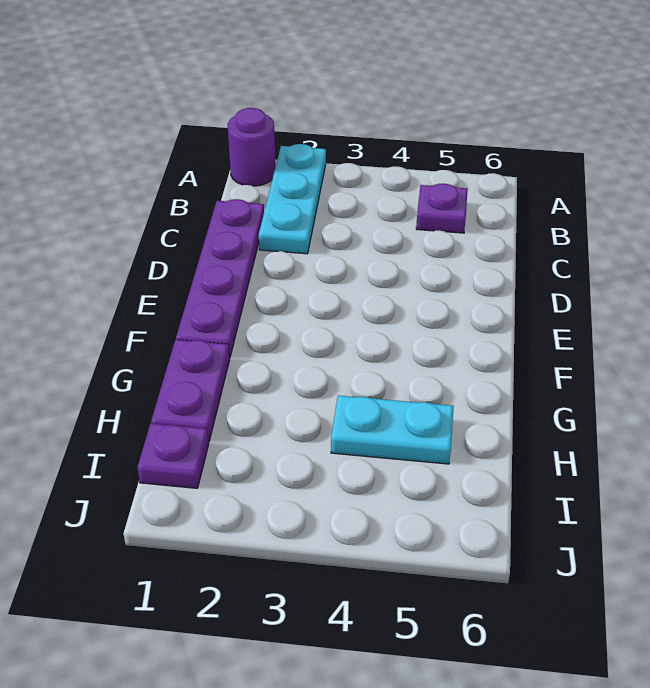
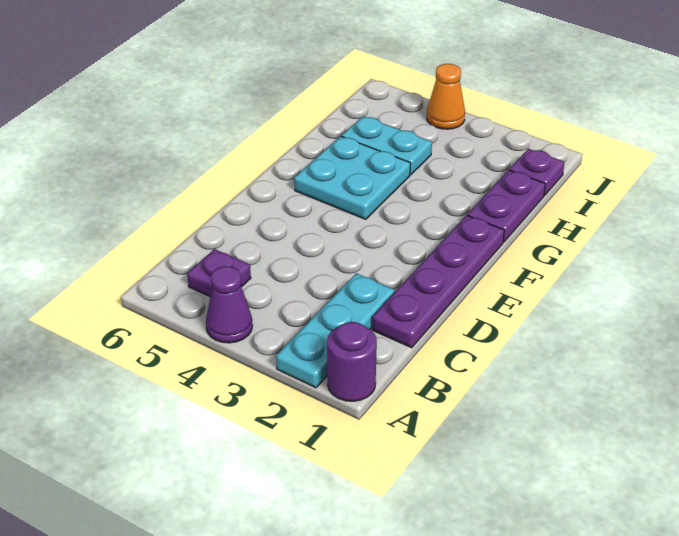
none -> purple 1x1 cone [206,266,253,343]
none -> cyan 2x2 plate [294,136,411,219]
none -> orange 1x1 cone [427,64,465,129]

